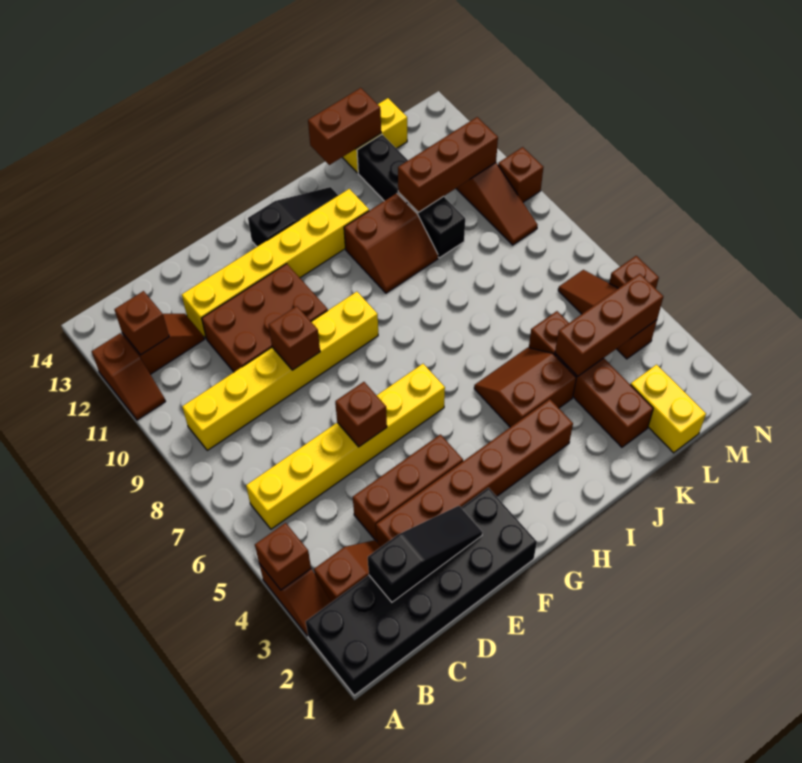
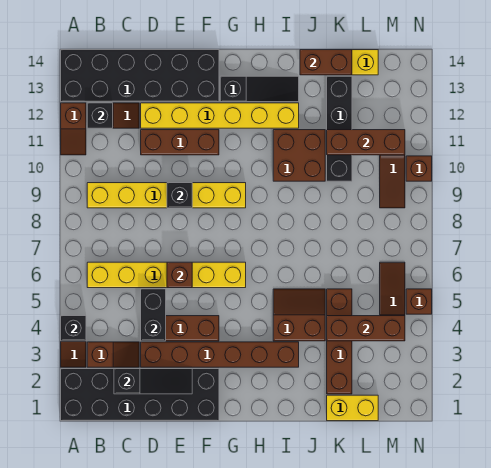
brown 1x1 brick [255,523,311,590] -> black 1x1 brick [61,316,86,341]
none -> black 2x6 brick [61,50,219,102]
brown 1x1 brick [114,291,169,355] -> black 1x1 brick [87,103,113,128]
none -> black 1x2 brick [141,289,166,341]
brown 2x3 brick [202,264,328,372] -> brown 1x3 brick [141,130,219,155]
brown 1x1 brick [269,306,320,370] -> black 1x1 brick [167,183,192,208]
brown 2x2 slope [344,193,438,293] -> brown 2x2 brick [273,130,325,181]
yellow 1x2 brick [631,365,706,453] -> yellow 1x2 brick turned to [327,395,378,421]

